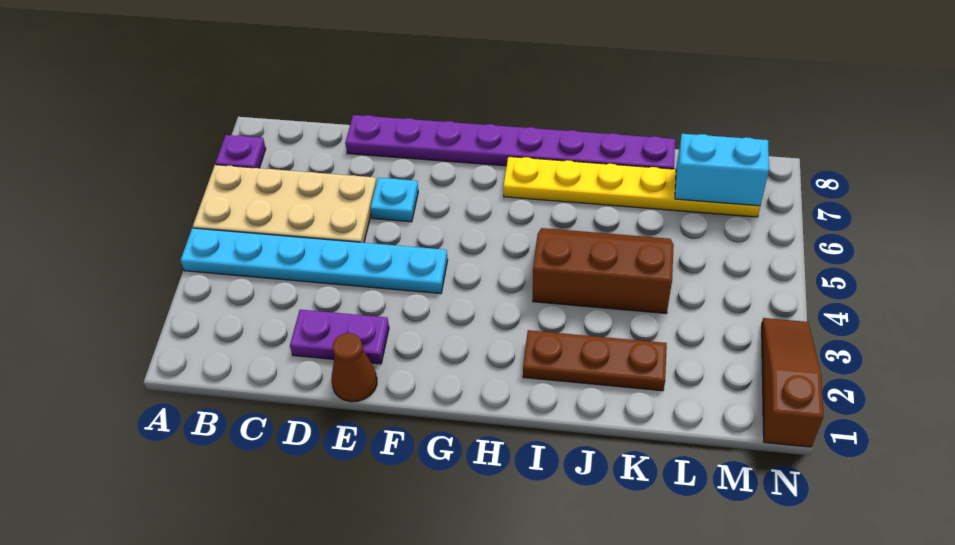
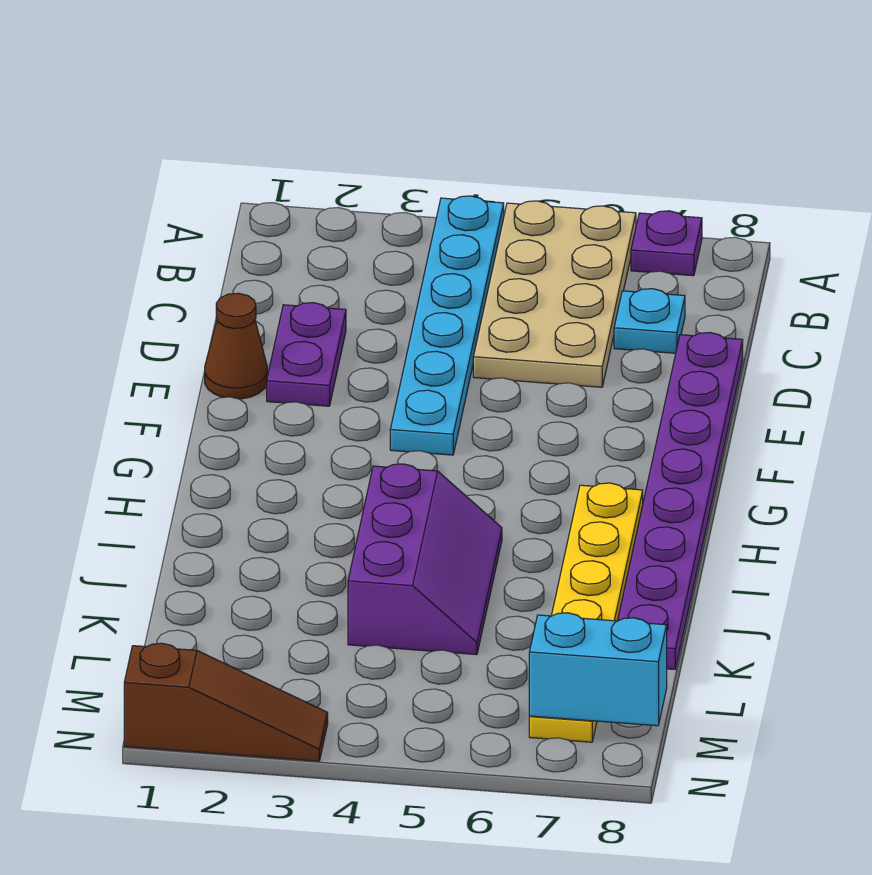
cyan 1x1 plate [371,178,418,222] -> cyan 1x1 plate moved to [614,289,685,353]
brown 1x3 plate [523,330,667,391] -> none
brown 2x3 slope [533,228,674,313] -> purple 2x3 slope [348,464,502,655]
cyan 1x2 brick [675,134,769,206] -> cyan 1x2 brick turned to [529,613,667,726]

